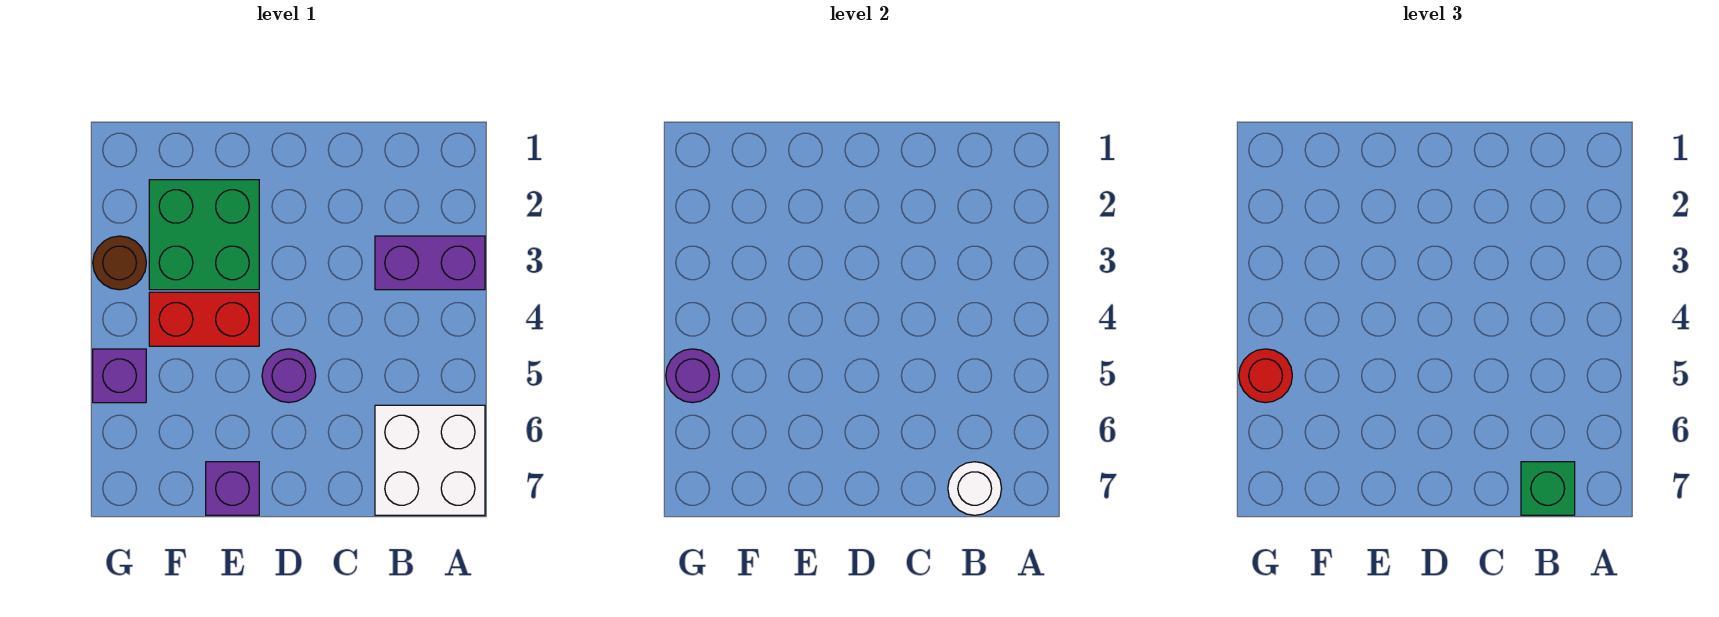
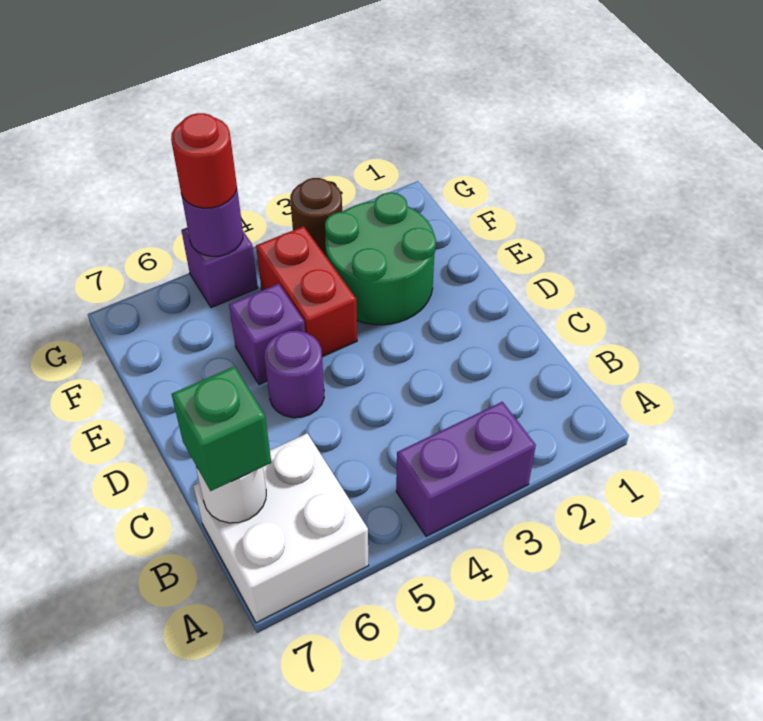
purple 1x2 brick [375,236,485,290] -> purple 1x2 brick turned to [396,402,536,536]
green 2x2 brick [149,180,259,290] -> green 2x2 round brick [325,193,436,325]
purple 1x1 brick [206,462,259,515] -> purple 1x1 brick moved to [229,284,305,385]

